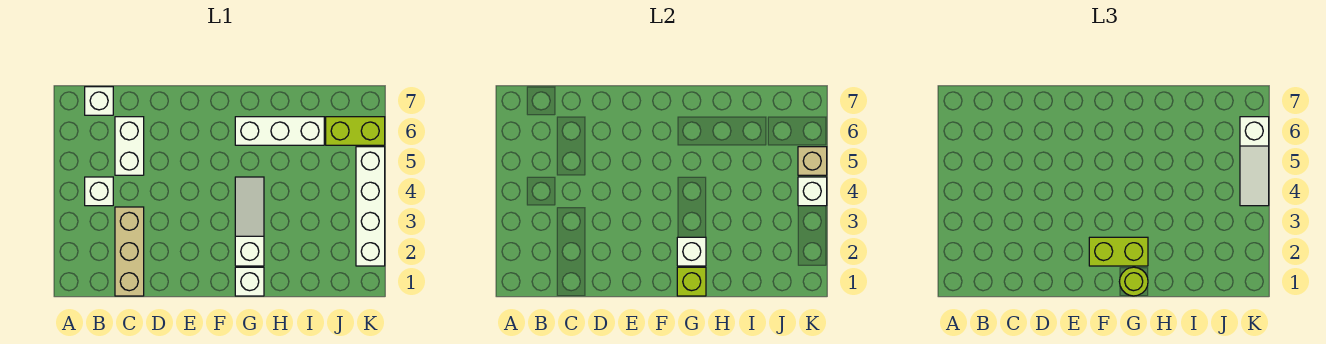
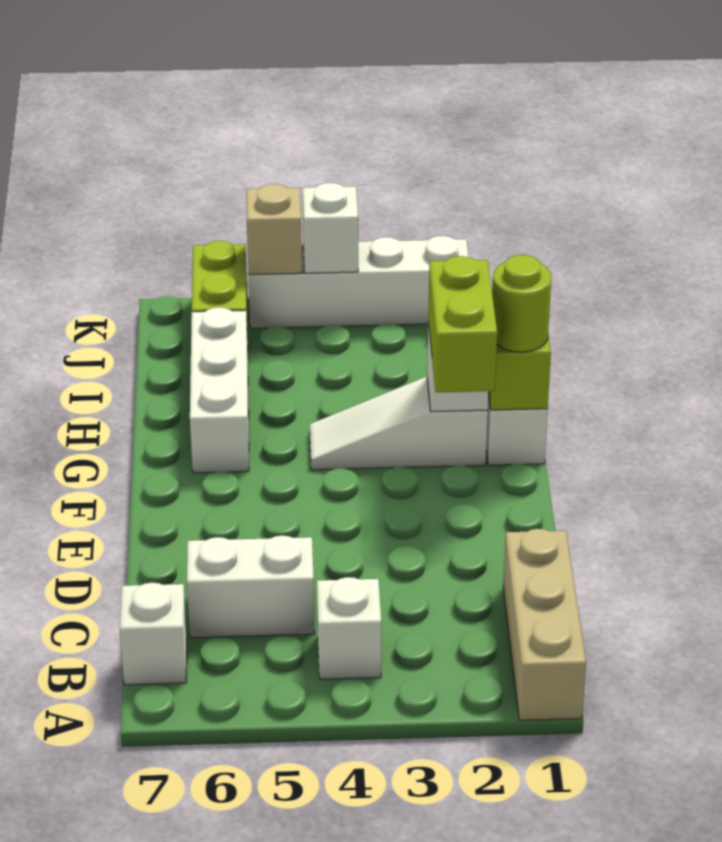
tan 1x3 brick [115,207,144,296] -> tan 1x3 brick turned to [503,529,586,720]
white 1x3 slope [1240,117,1269,206] -> none

